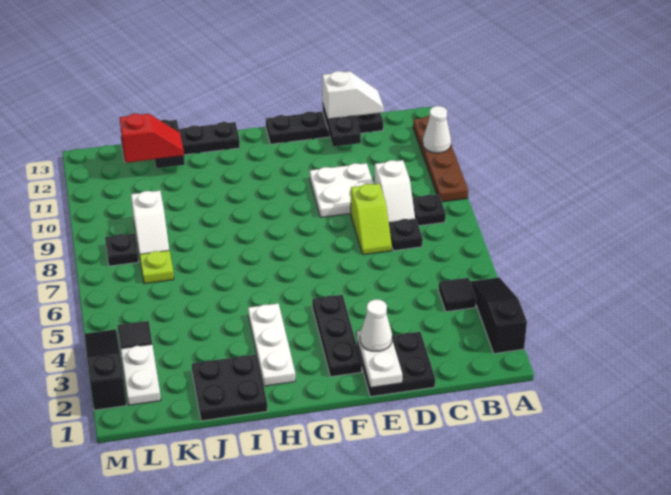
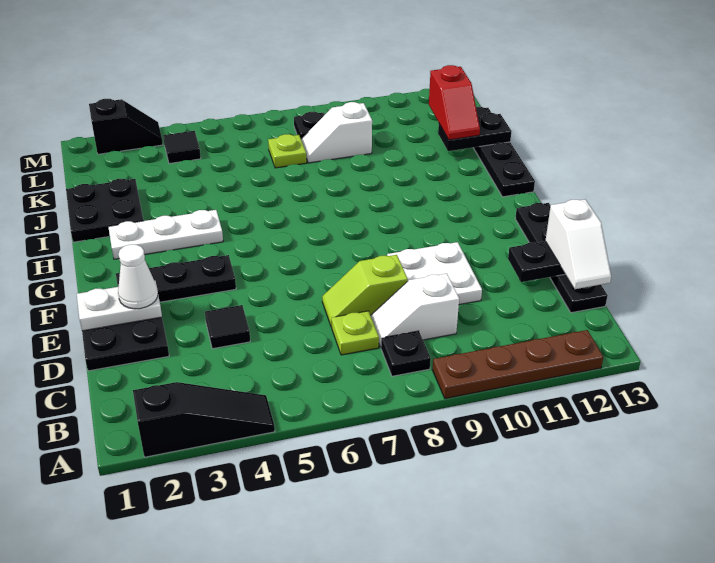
white 1x1 cone [423,106,451,153] -> none
black 1x1 tile [438,278,476,312] -> black 1x1 tile moved to [205,305,250,349]
black 1x1 plate [389,218,423,251] -> lime 1x1 plate [332,311,379,355]
white 1x2 plate [121,344,161,405] -> none
black 1x3 slope [85,329,127,410] -> black 1x2 slope [89,99,163,154]

